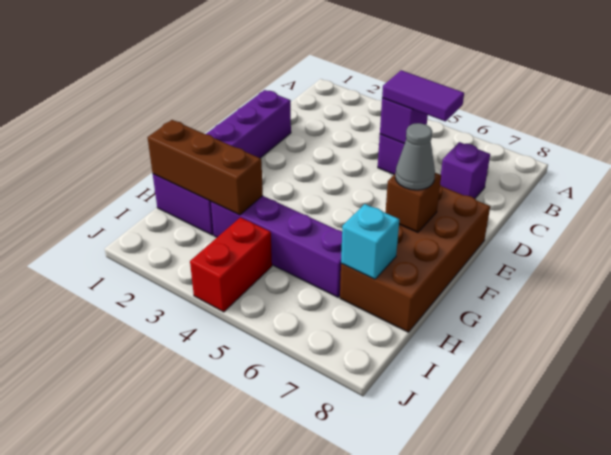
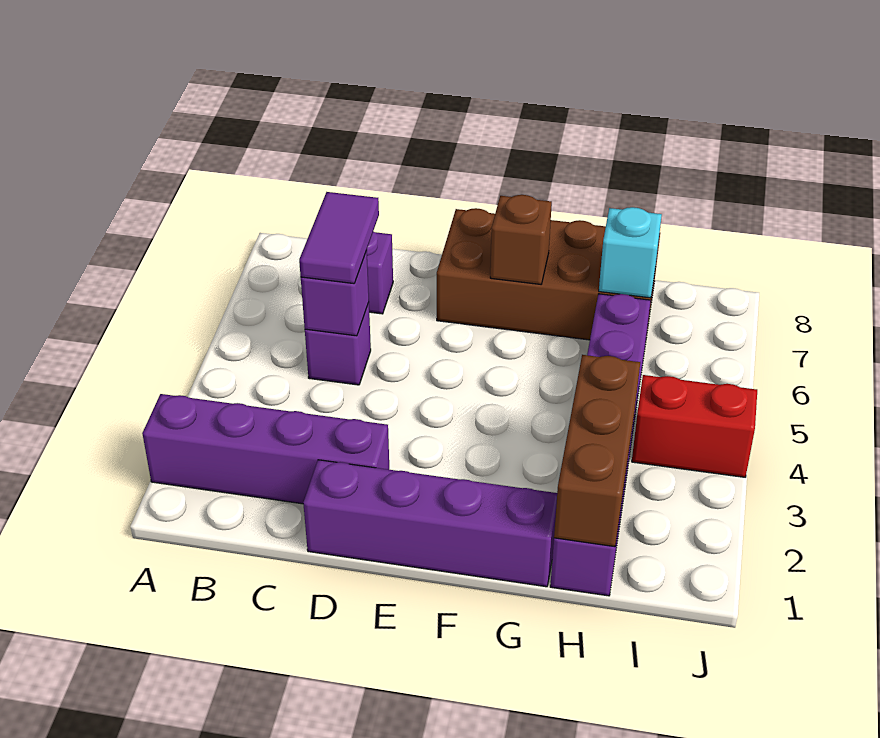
none -> purple 1x4 brick [142,394,389,504]
grey 1x1 cone [395,123,435,190] -> none

